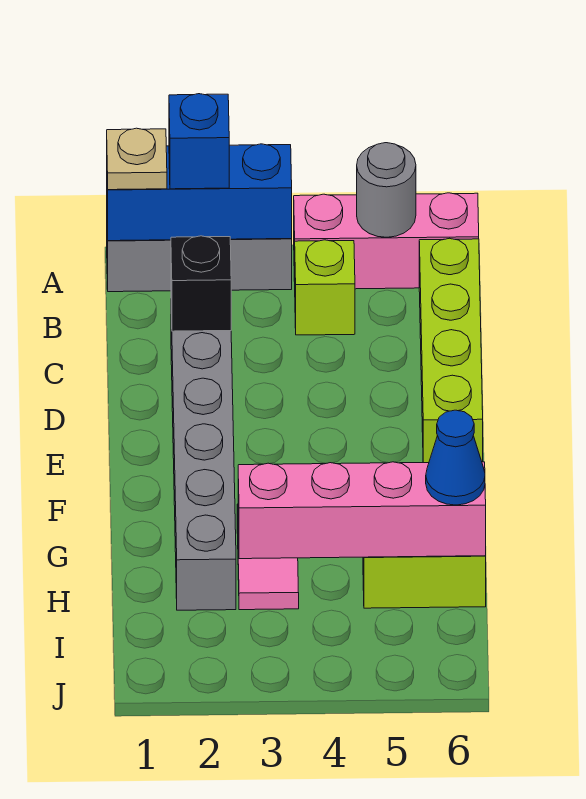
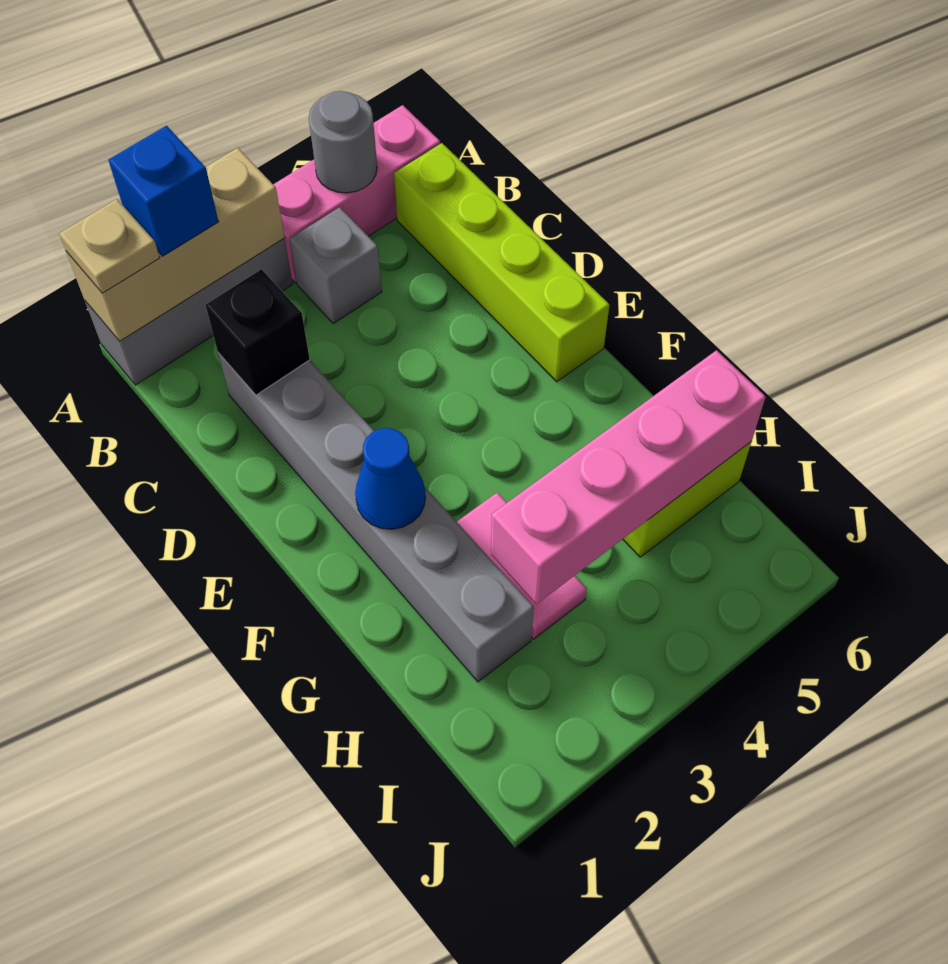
blue 1x3 brick [107,144,292,241] -> tan 1x3 brick [66,148,285,341]
lime 1x1 brick [295,240,355,335] -> grey 1x1 brick [289,207,382,324]
blue 1x1 cone [426,410,485,505] -> blue 1x1 cone moved to [355,428,426,529]

